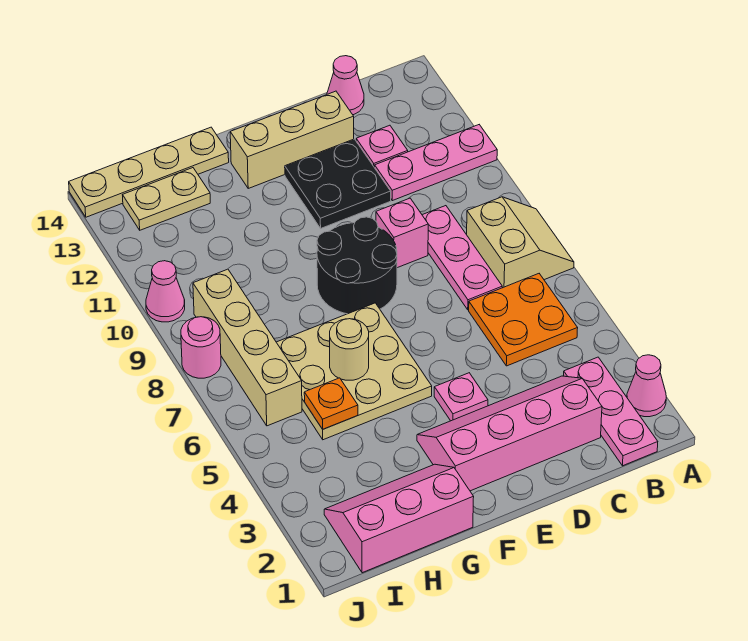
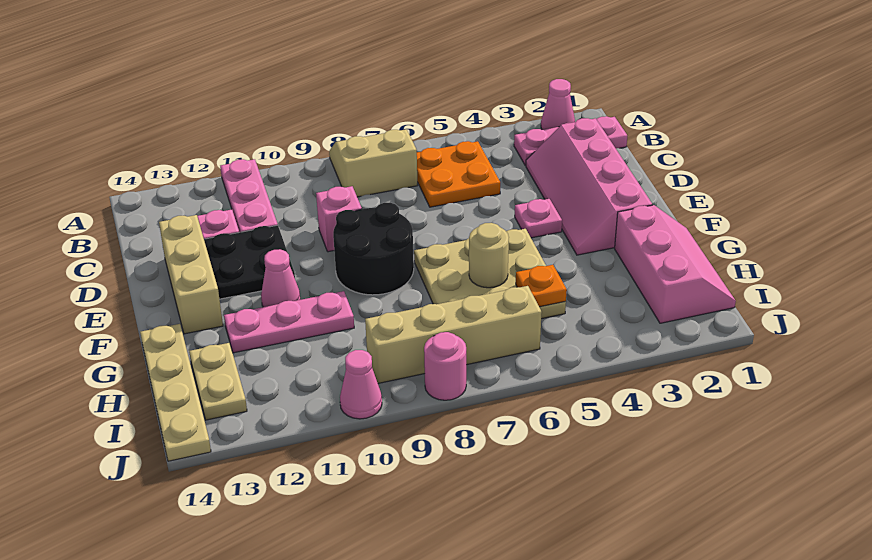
pink 1x3 plate [422,206,502,310] -> pink 1x3 plate moved to [224,291,354,353]
pink 1x1 cone [327,56,364,115] -> pink 1x1 cone moved to [261,249,300,307]
pink 2x3 slope [324,464,474,573] -> pink 2x3 slope turned to [615,205,736,323]

